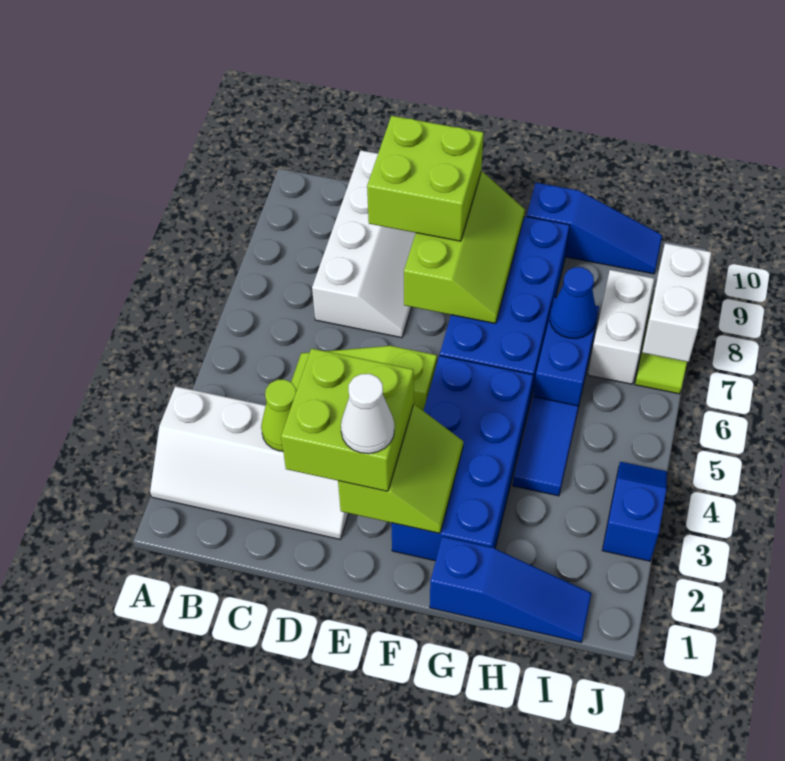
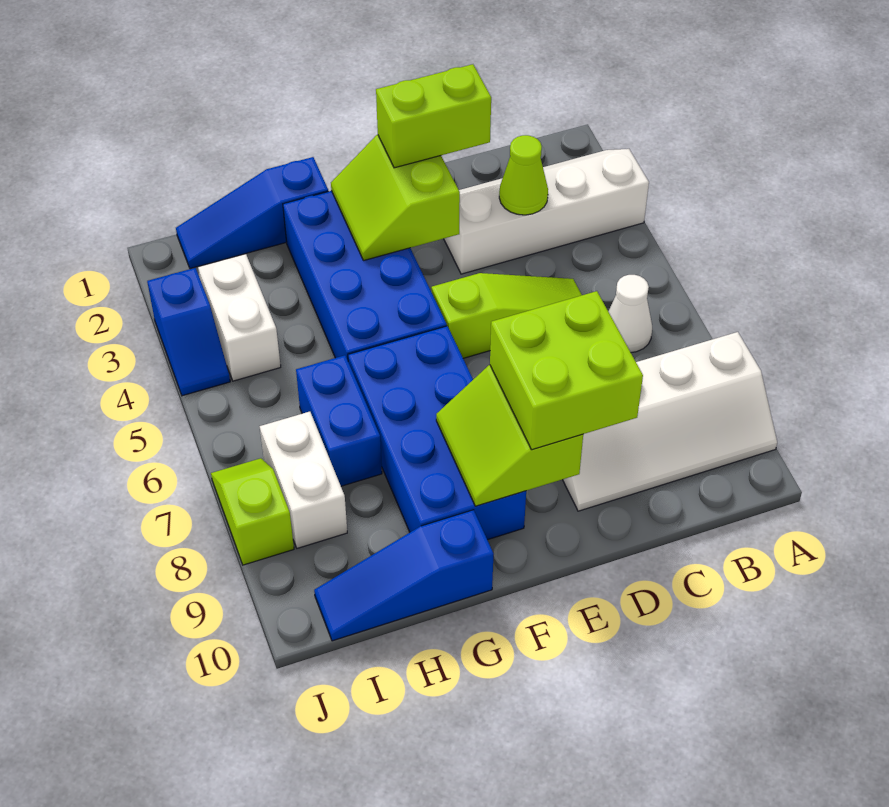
white 2x4 slope [312,150,416,338] -> white 2x4 slope turned to [563,332,777,511]
lime 2x2 brick [281,348,414,491] -> lime 1x2 brick [376,64,491,168]
white 1x1 cone [341,374,394,454] -> white 1x1 cone moved to [608,275,652,353]
lime 2x3 slope [404,171,525,323] -> lime 2x2 slope [436,365,583,506]
blue 1x2 tile [513,397,578,496] -> none
blue 1x1 cone [550,267,597,339] -> none
white 1x2 brick [642,243,711,362] -> white 1x2 brick moved to [198,254,281,381]

